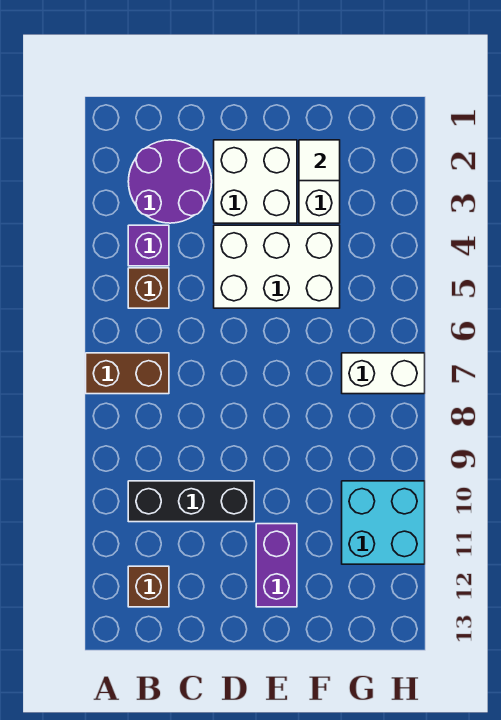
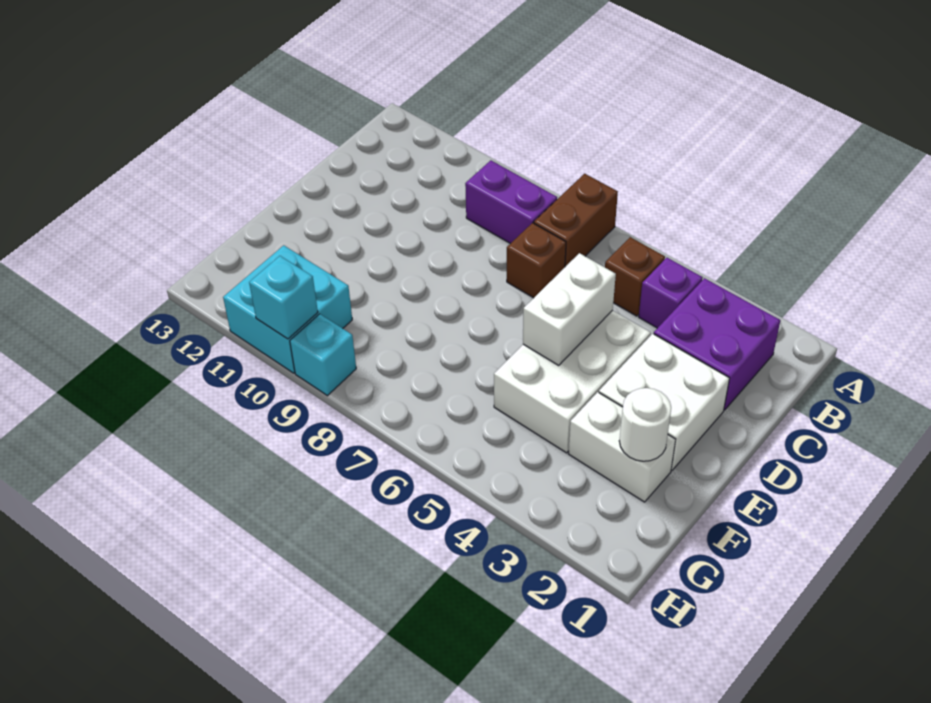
purple 2x2 round brick [128,140,212,223] -> purple 2x2 brick [654,278,780,410]
black 1x3 brick [128,481,254,522] -> none
brown 1x1 brick [128,566,169,607] -> brown 1x1 brick moved to [507,223,566,298]
purple 1x2 brick [256,524,297,607] -> purple 1x2 brick moved to [465,160,557,244]
white 1x1 tile [299,140,340,181] -> white 1x1 round brick [619,388,671,461]
white 1x2 brick [342,353,425,394] -> white 1x2 brick moved to [523,253,616,365]
none -> cyan 1x1 brick [290,314,356,396]
none -> cyan 1x1 brick [249,256,318,339]

